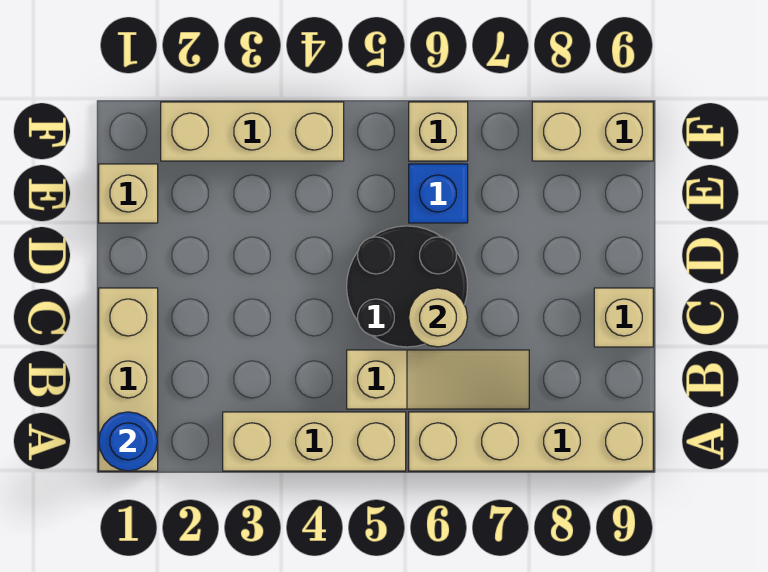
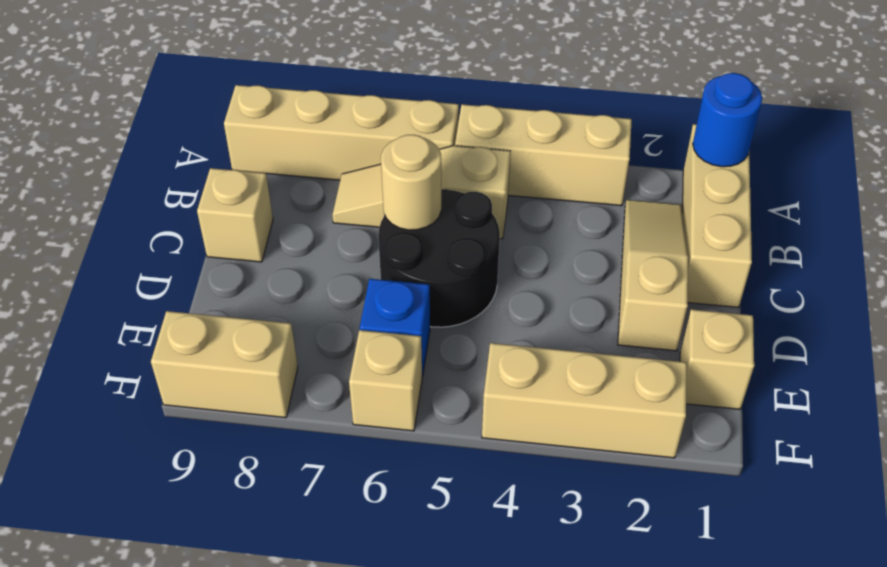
none -> tan 1x3 slope [618,200,688,351]

